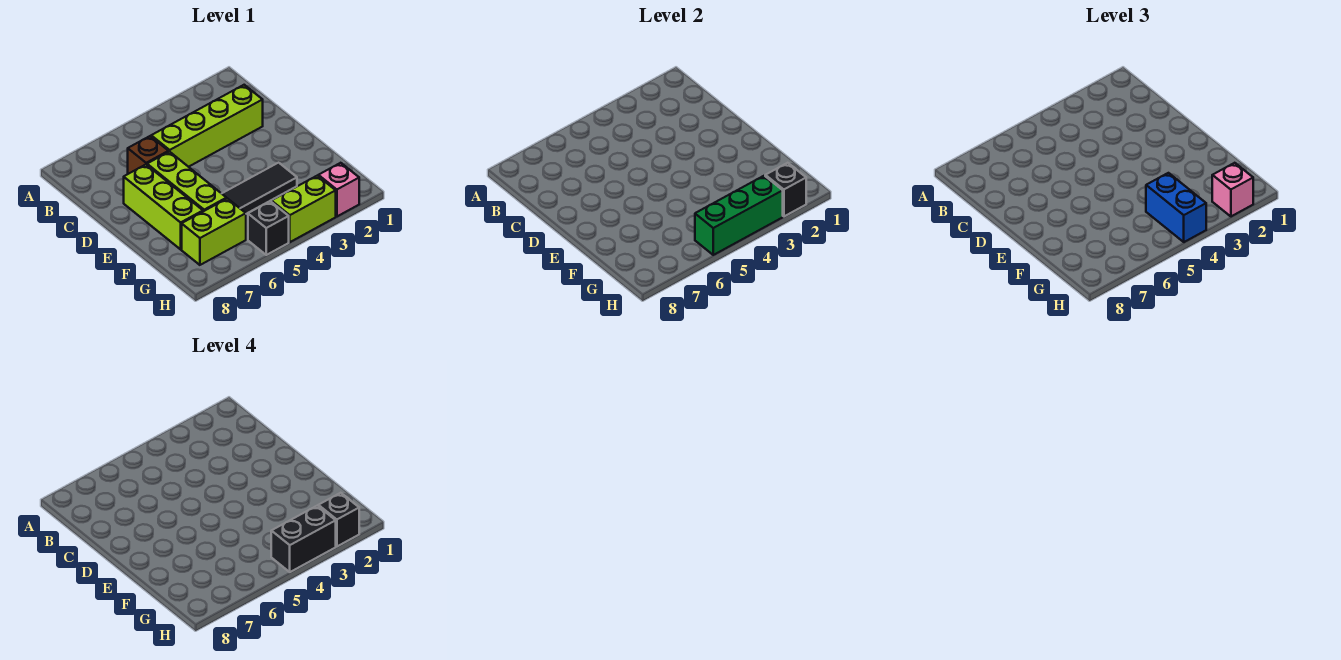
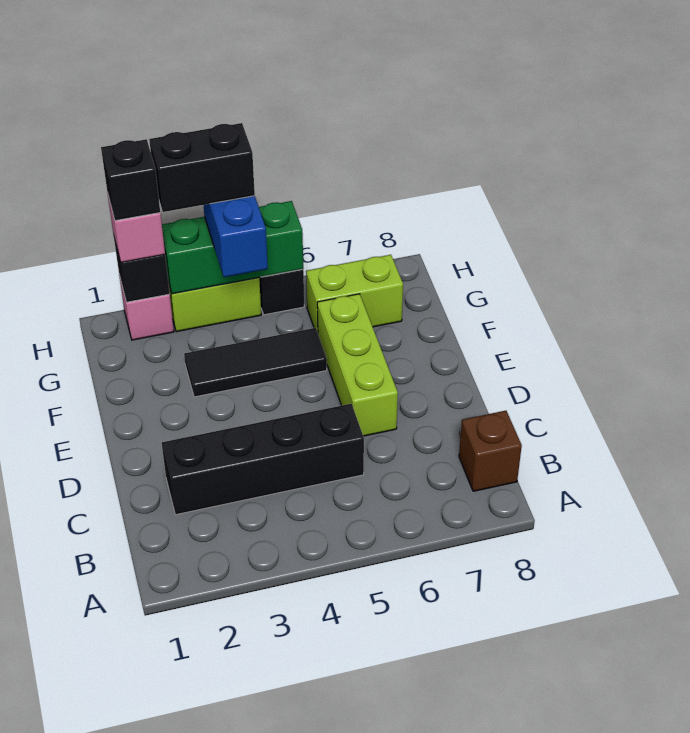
lime 1x4 brick [151,85,263,167] -> black 1x4 brick [162,404,364,515]
brown 1x1 brick [128,136,169,174] -> brown 1x1 brick moved to [459,411,522,491]
lime 1x3 brick [124,165,203,249] -> none

